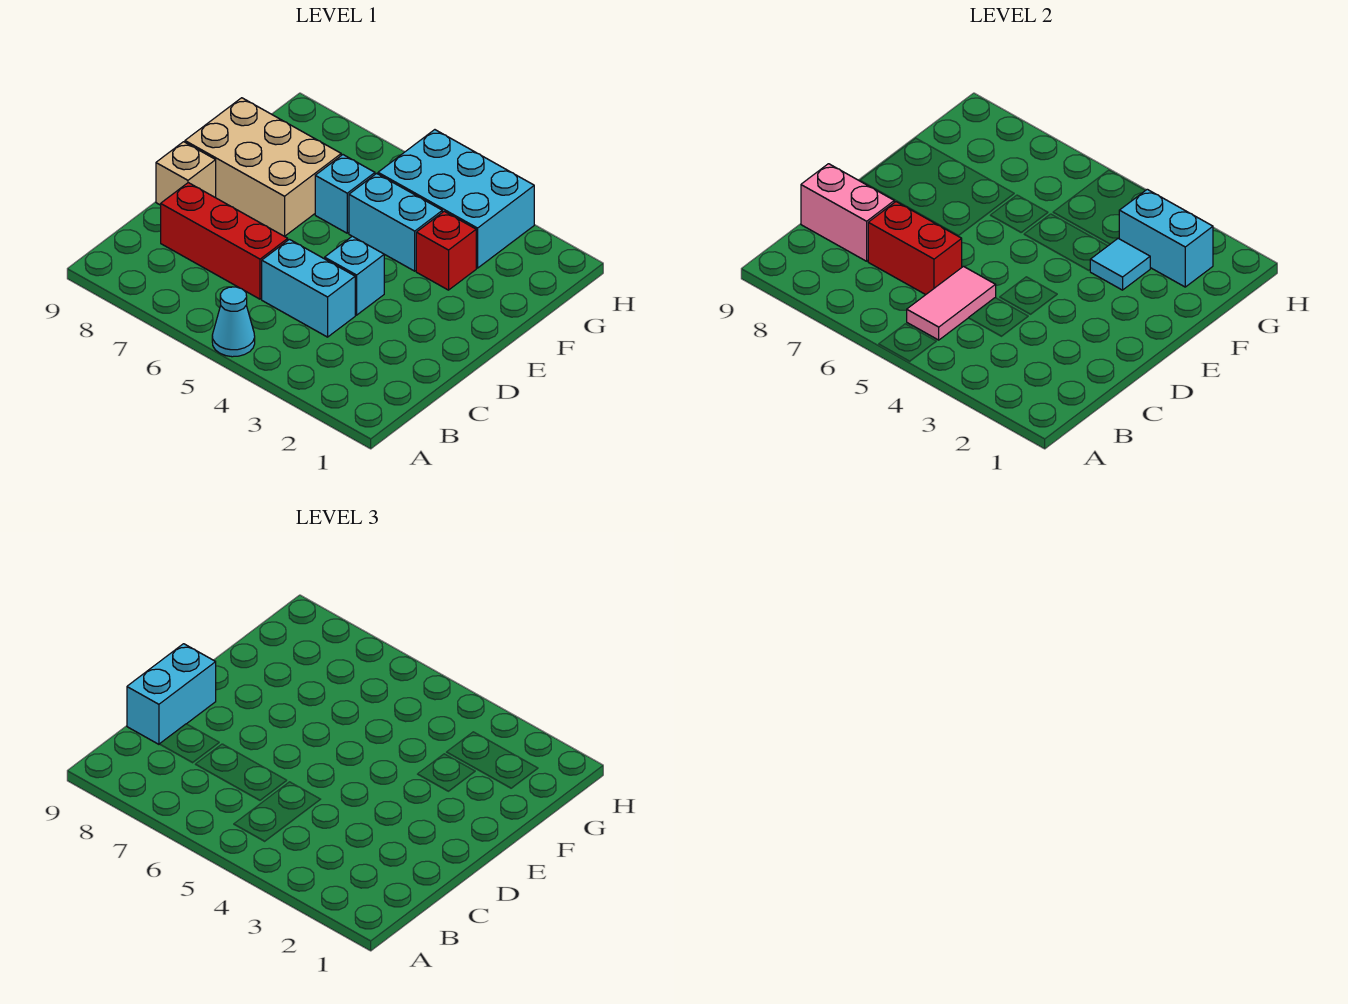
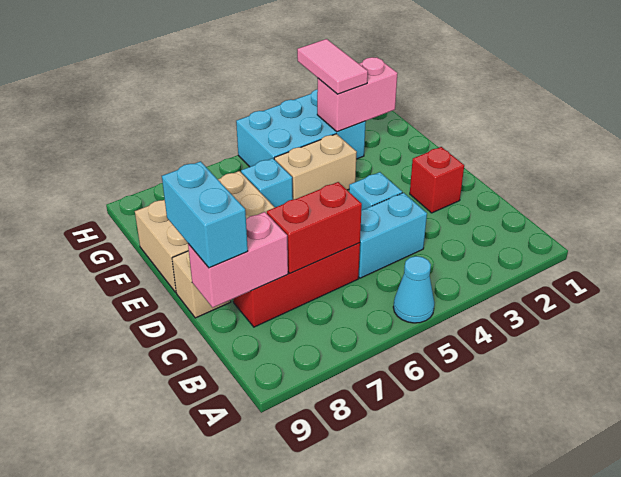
pink 1x2 tile [907,266,996,340] -> pink 1x2 tile moved to [297,39,368,94]
red 1x1 brick [416,211,476,290] -> red 1x1 brick moved to [410,147,464,213]
cyan 1x1 tile [1090,238,1150,290] -> none
cyan 1x2 brick [349,173,442,271] -> tan 1x2 brick [274,134,357,200]
cyan 1x2 brick [1119,189,1213,287] -> pink 1x2 brick [317,57,397,132]

